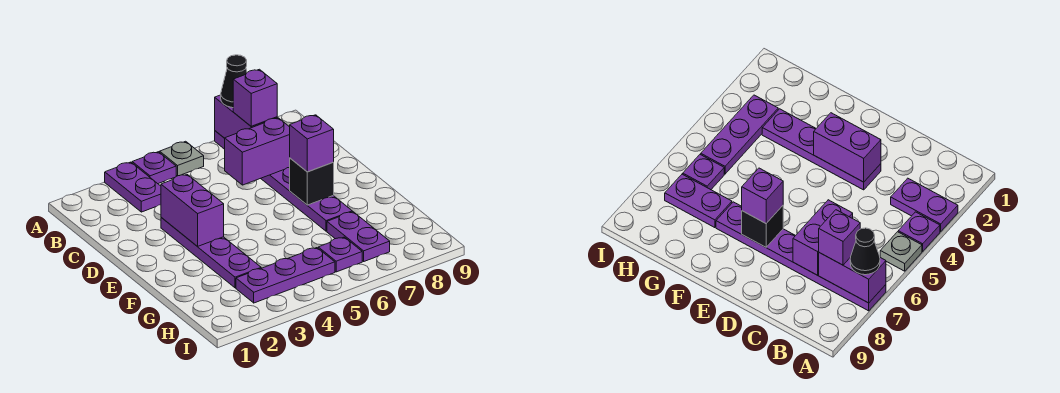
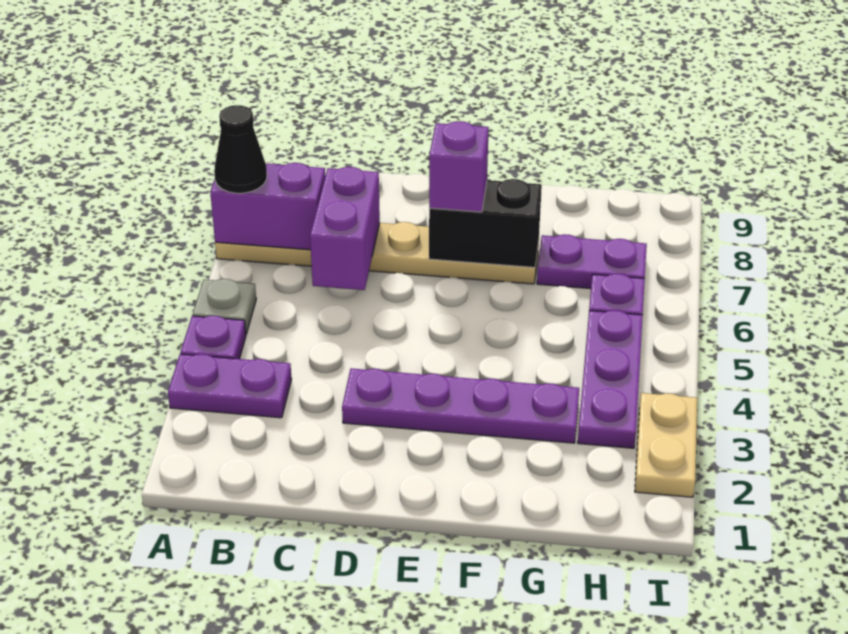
purple 1x6 plate [215,131,352,231] -> tan 1x6 plate [215,222,539,284]
purple 1x1 brick [233,69,277,126] -> none
purple 1x2 brick [161,175,224,247] -> none
black 1x1 brick [290,158,334,205] -> black 1x2 brick [429,179,542,267]
none -> tan 1x2 plate [635,393,697,497]

